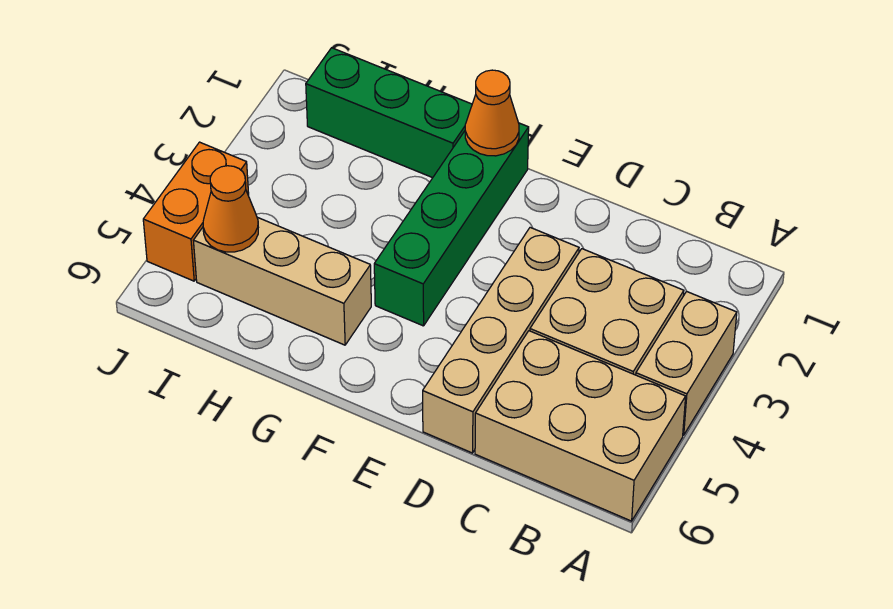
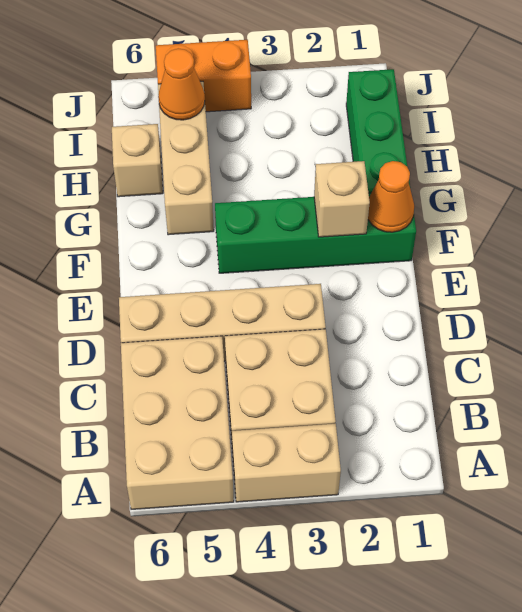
none -> tan 1x1 brick [314,161,370,237]
none -> tan 1x1 brick [112,124,163,197]

